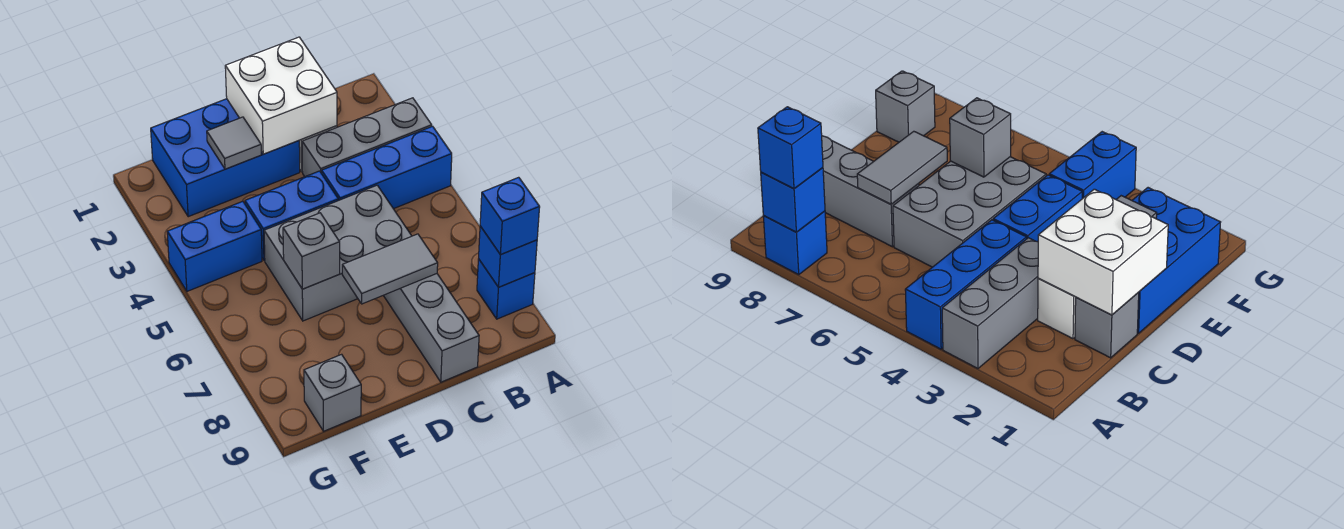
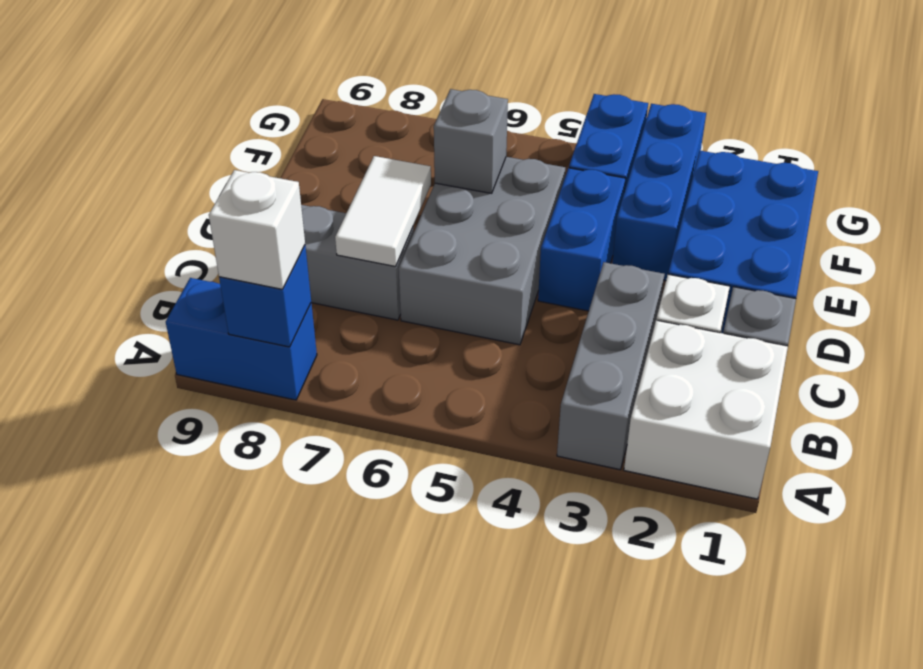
blue 1x3 brick [321,126,452,209] -> blue 1x3 brick moved to [612,104,706,281]
blue 1x1 brick [477,259,535,319] -> blue 1x2 brick [166,278,317,400]
blue 1x1 brick [480,177,540,255] -> white 1x1 brick [209,170,305,289]
white 2x2 brick [225,37,337,154] -> white 2x2 brick moved to [624,321,788,499]
grey 1x2 tile [342,234,438,304] -> white 1x2 tile [335,156,431,267]
grey 1x1 tile [207,117,261,169] -> none
grey 1x1 brick [304,354,361,431] -> none

